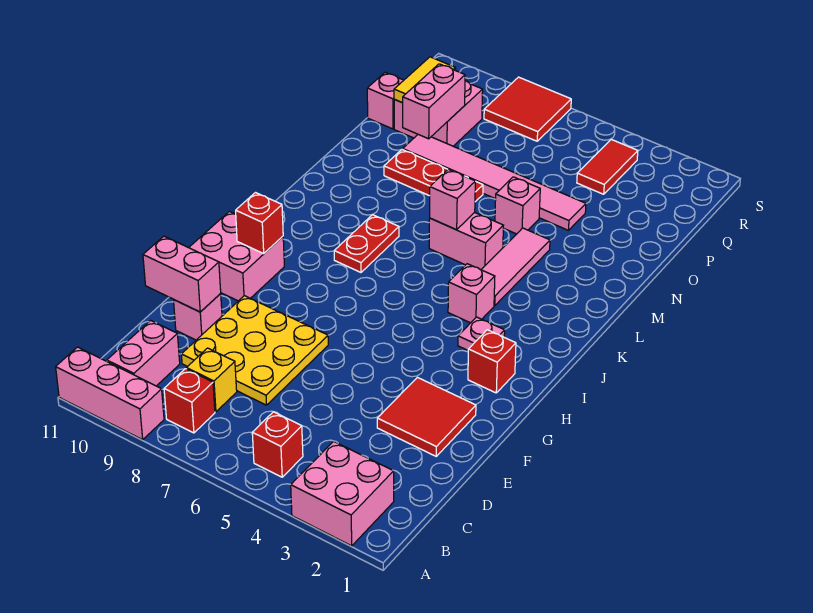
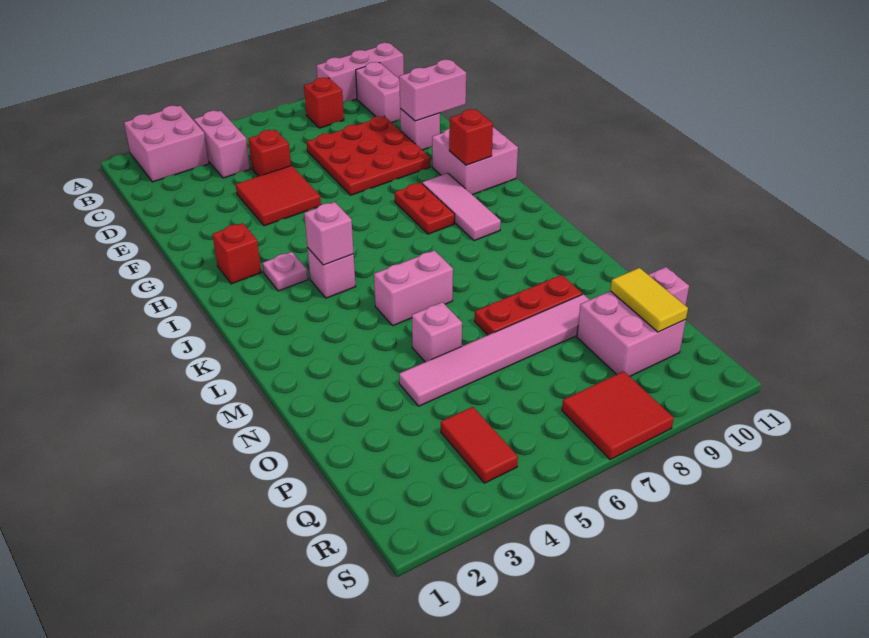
red 1x1 brick [252,412,303,477] -> red 1x1 brick moved to [248,130,291,176]
yellow 1x1 brick [187,348,237,412] -> none
yellow 3x3 plate [181,296,328,405] -> red 3x3 plate [307,116,430,195]
red 2x2 tile [377,377,476,456] -> red 2x2 tile moved to [236,166,321,226]
red 1x2 plate [334,215,399,272] -> red 1x2 plate moved to [395,183,455,234]
pink 1x3 tile [481,228,550,306] -> pink 1x3 tile moved to [422,173,501,241]
pink 1x1 brick [430,169,475,230] -> pink 1x1 brick moved to [304,202,354,265]
pink 1x2 brick [403,64,465,139] -> pink 1x2 brick moved to [194,111,250,178]

